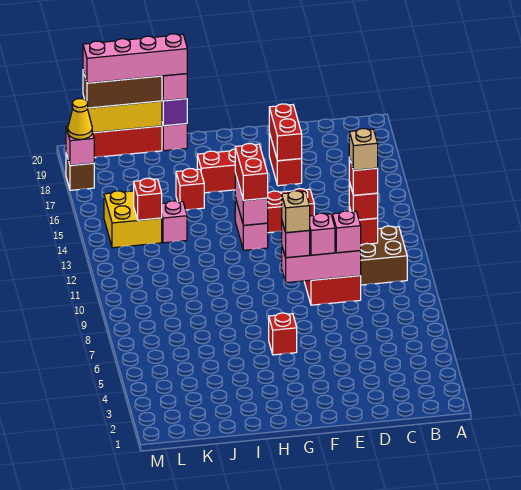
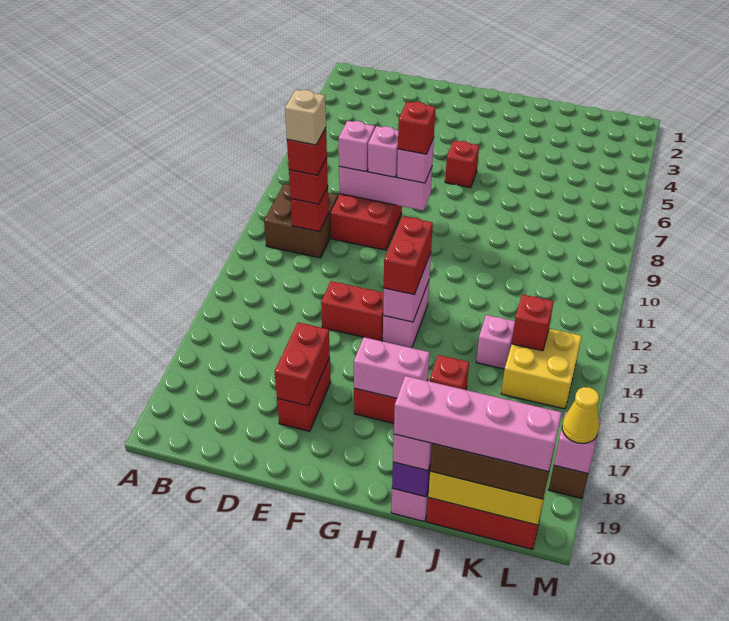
tan 1x1 brick [282,191,310,233] -> red 1x1 brick [398,102,436,154]
none -> pink 1x2 brick [354,337,430,398]

